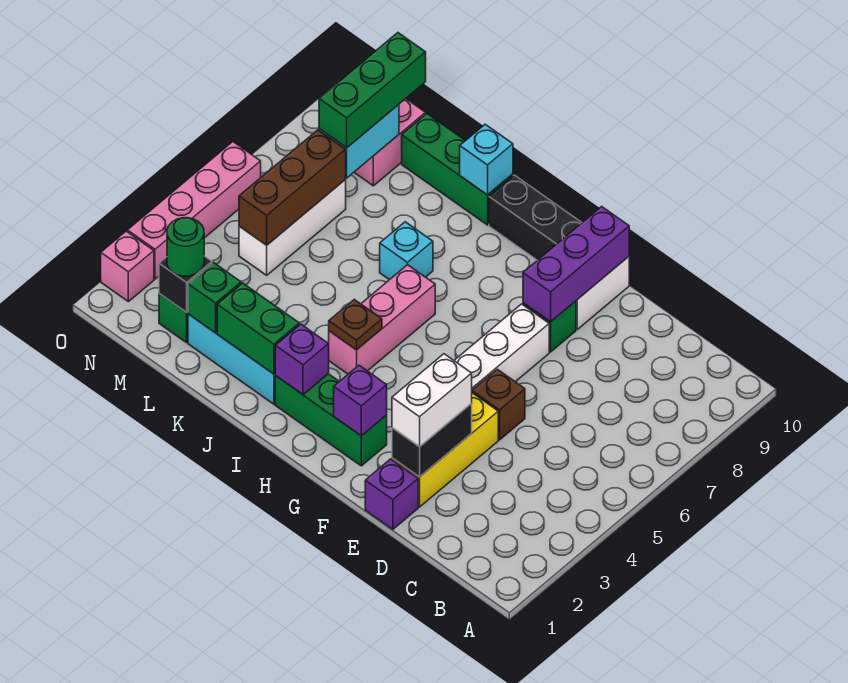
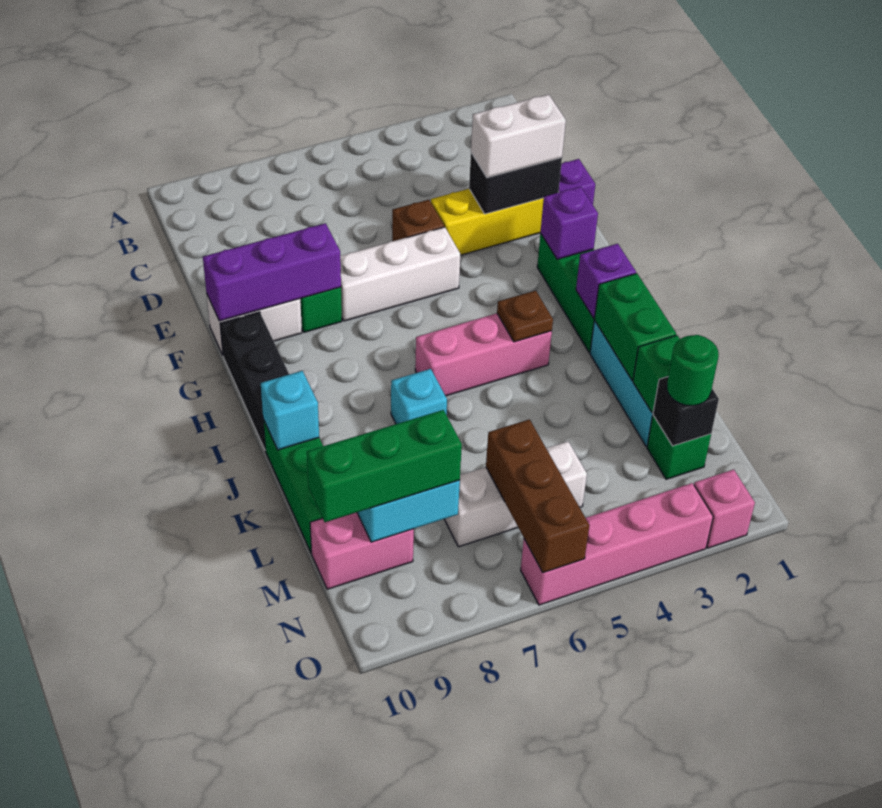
brown 1x3 brick [239,130,346,245] -> brown 1x3 brick turned to [486,419,589,573]

